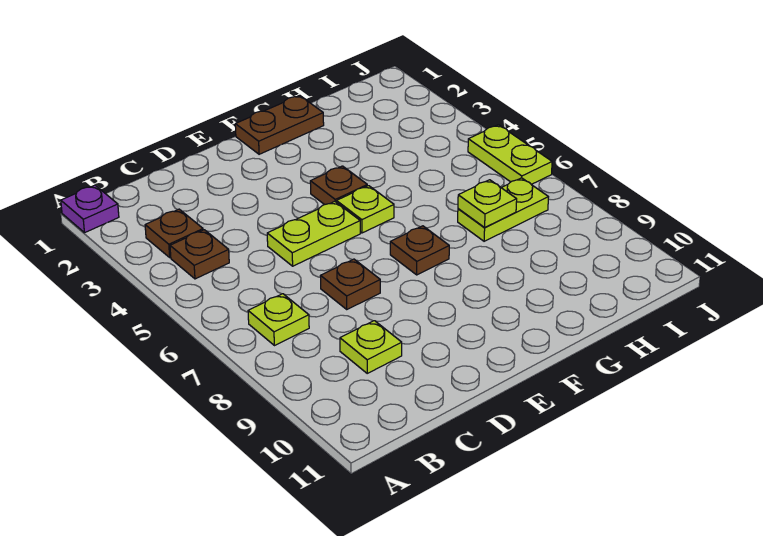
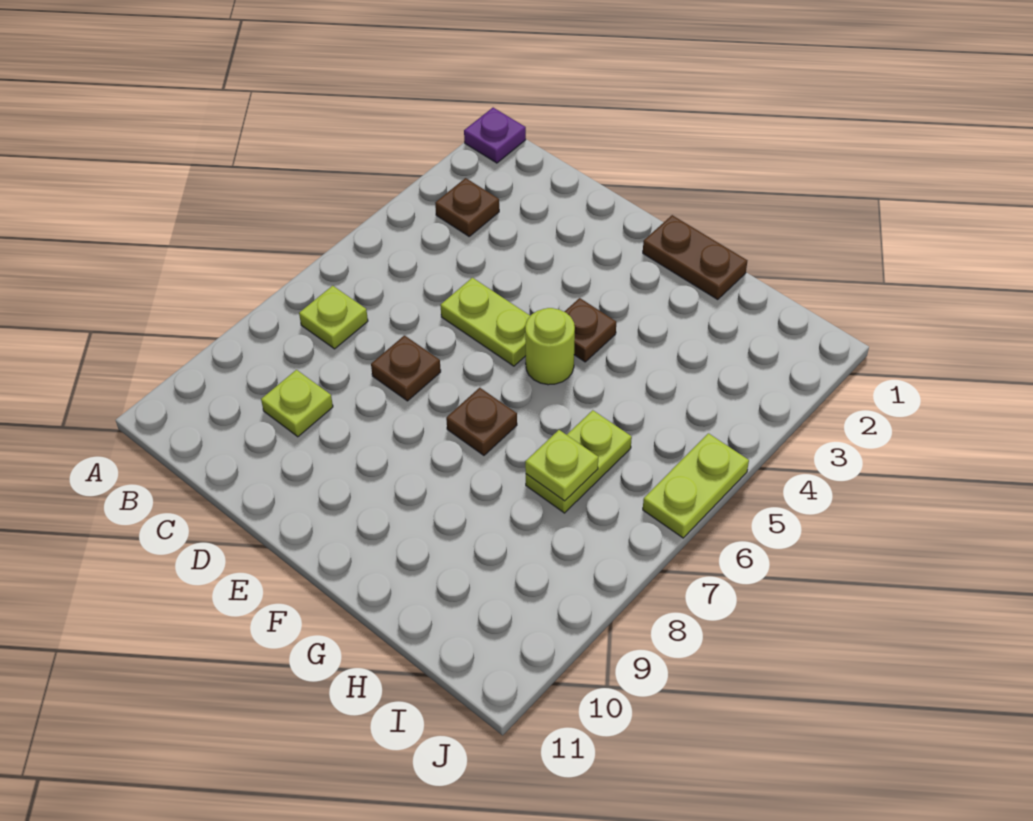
brown 1x1 plate [170,230,229,279] -> none
lime 1x1 plate [337,186,394,233] -> lime 1x1 round brick [525,308,575,385]
lime 1x2 plate [458,178,548,241] -> lime 1x2 plate turned to [526,410,632,513]

